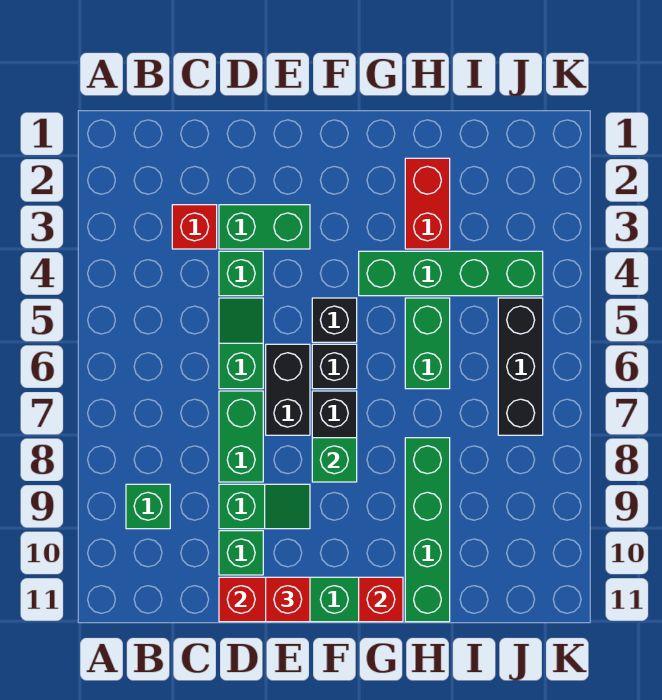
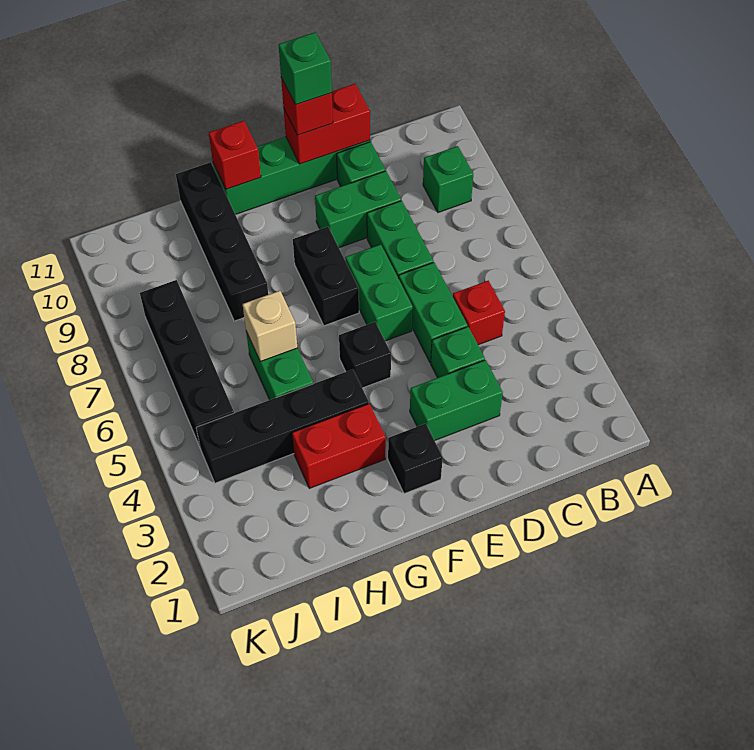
red 1x1 brick [172,205,217,249] -> red 1x1 brick moved to [453,281,505,345]
green 1x2 slope [219,298,263,389] -> green 1x2 brick [399,262,467,363]
green 1x2 slope [219,484,310,529] -> green 1x2 brick [315,171,401,248]
black 1x2 brick [266,344,310,435] -> green 1x2 brick [345,244,413,341]
black 1x1 brick [312,344,357,389] -> black 1x1 brick moved to [388,424,443,494]
green 1x1 brick [312,438,357,482] -> green 1x1 brick moved to [279,32,332,105]
green 1x4 brick [359,251,543,296] -> black 1x4 brick [196,369,369,483]
red 1x2 brick [405,158,450,249] -> red 1x2 brick turned to [292,404,386,488]
none -> tan 1x1 brick [243,291,297,361]
green 1x4 brick [405,438,450,622] -> black 1x4 brick [176,162,268,321]
black 1x3 brick [498,298,543,435] -> black 1x4 brick [140,280,234,446]

